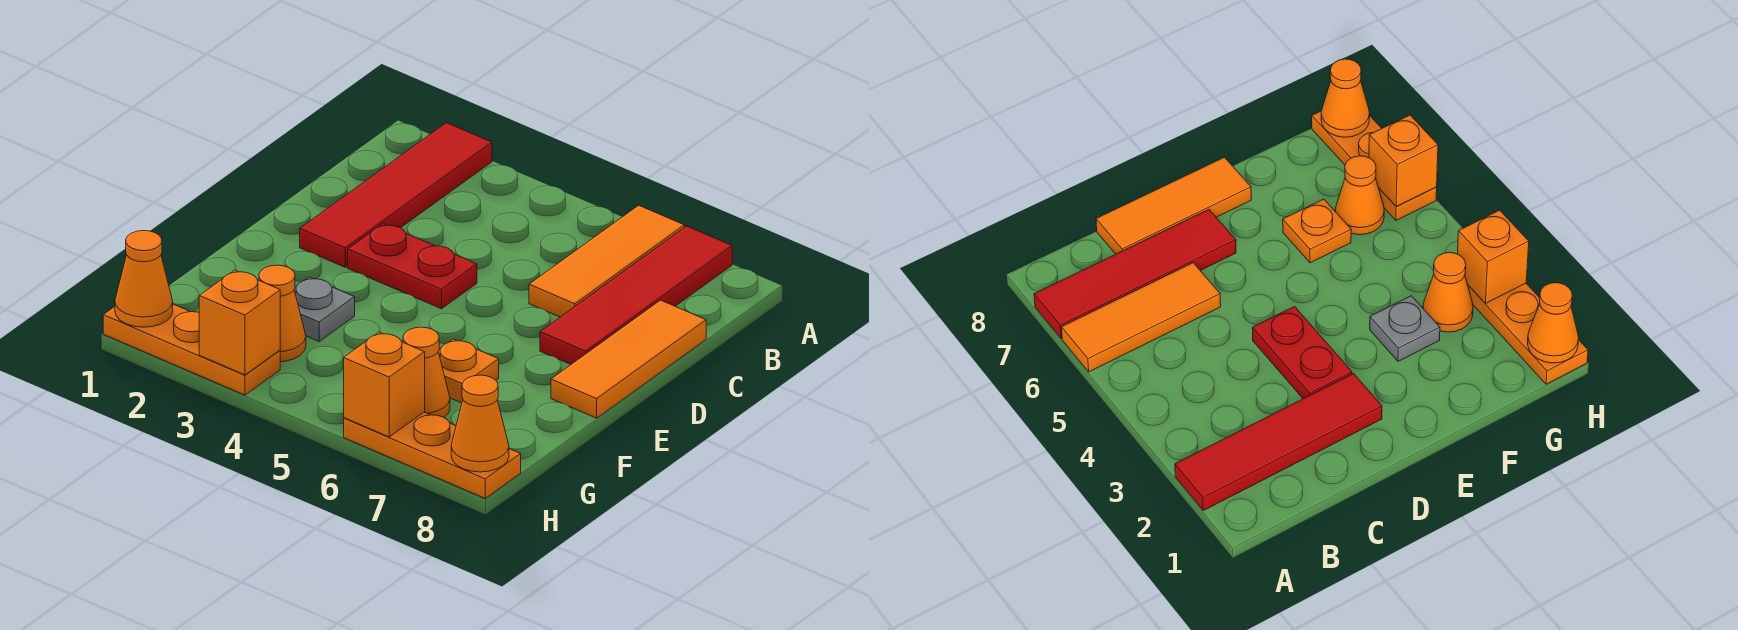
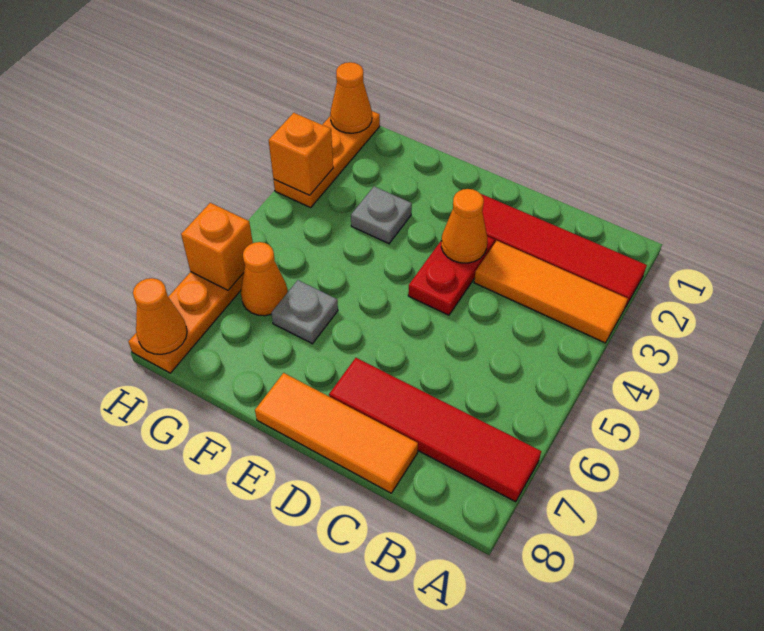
orange 1x3 tile [529,205,684,317] -> orange 1x3 tile moved to [474,241,628,343]
orange 1x1 plate [438,339,499,403] -> grey 1x1 plate [271,280,338,344]
orange 1x1 cone [259,265,306,362] -> orange 1x1 cone moved to [441,189,487,263]

